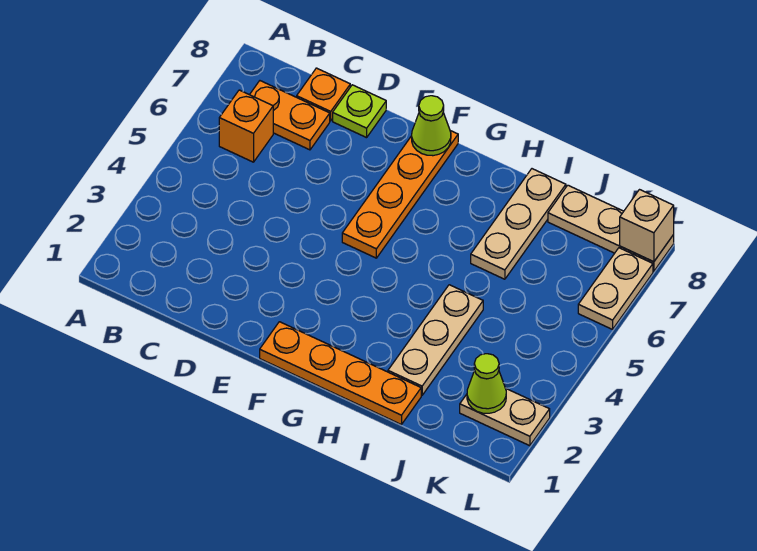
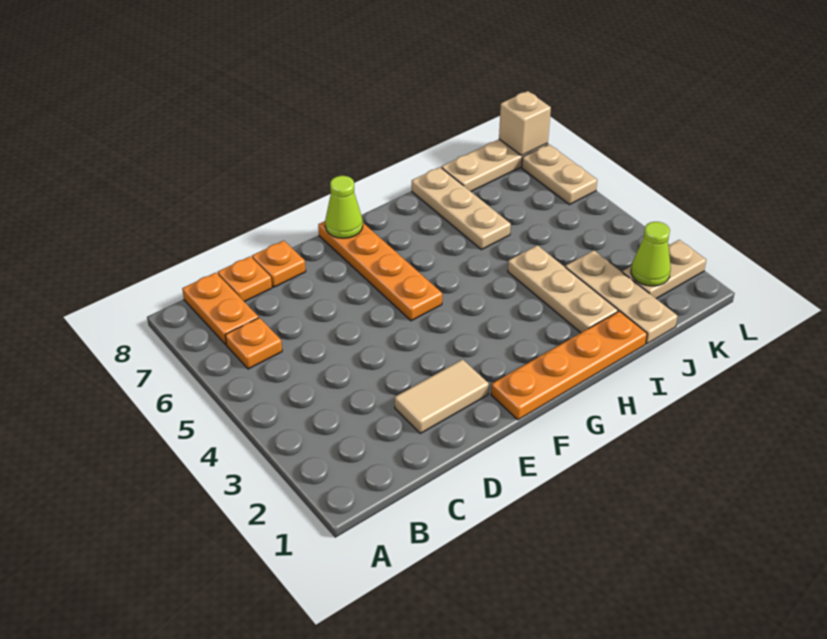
orange 1x1 brick [219,90,273,162] -> orange 1x1 plate [225,318,282,369]
orange 1x2 plate [250,81,330,150] -> orange 1x2 plate turned to [182,273,258,344]
none -> tan 1x2 tile [395,359,489,433]
lime 1x1 plate [333,85,386,138] -> orange 1x1 plate [252,241,306,287]
none -> tan 1x3 plate [565,250,678,344]

